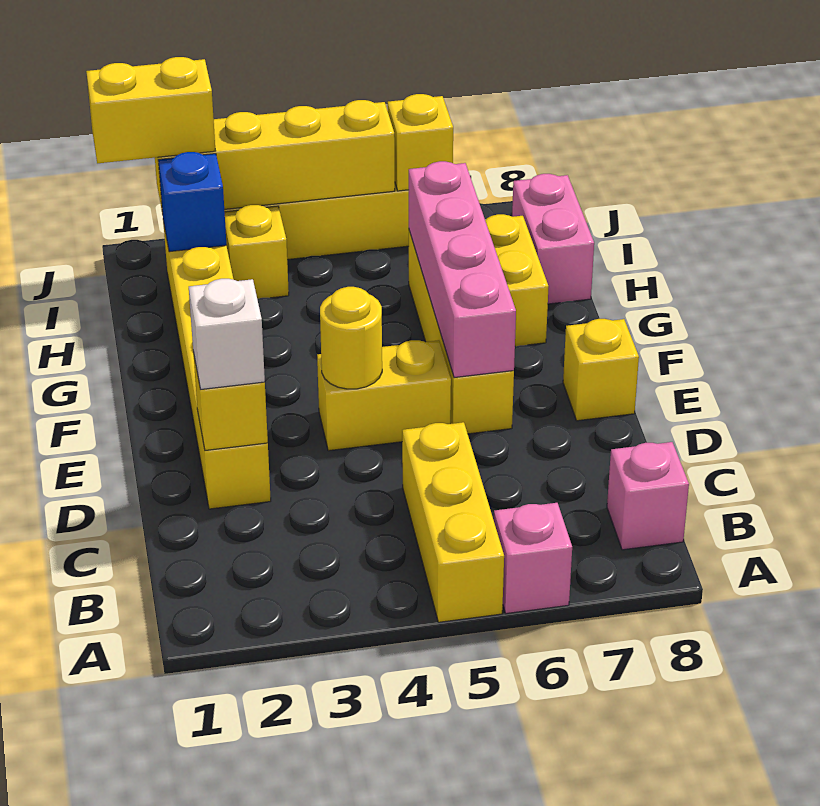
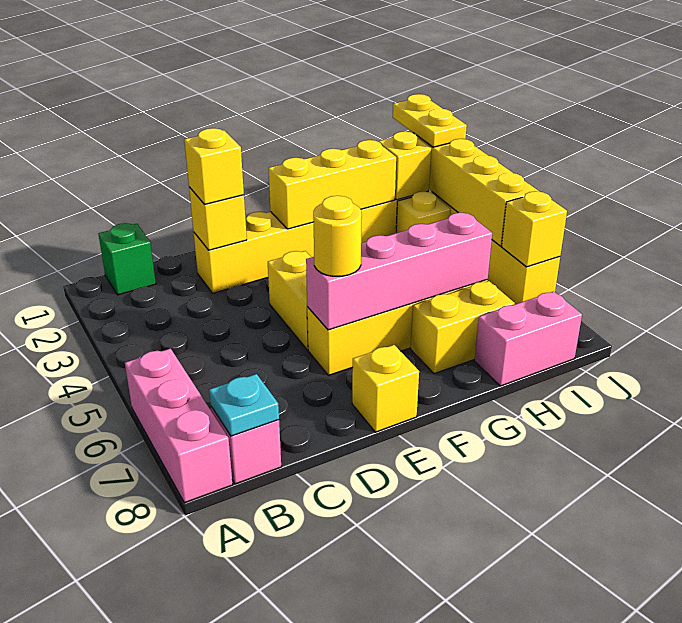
yellow 1x3 brick [402,422,504,622] -> yellow 1x3 brick moved to [268,140,396,229]
pink 1x1 brick [494,503,572,614] -> pink 1x3 brick [125,349,233,503]
none -> green 1x1 brick [98,223,156,295]
none -> cyan 1x1 plate [209,374,279,436]
white 1x1 brick [189,279,265,389] -> yellow 1x1 brick [184,128,244,205]
yellow 1x1 round brick [320,287,382,389] -> yellow 1x1 round brick moved to [313,196,362,276]
blue 1x1 brick [158,152,226,252] -> yellow 1x1 brick [378,132,431,200]
yellow 1x2 brick [86,57,215,163] -> yellow 1x2 plate [393,94,467,147]

